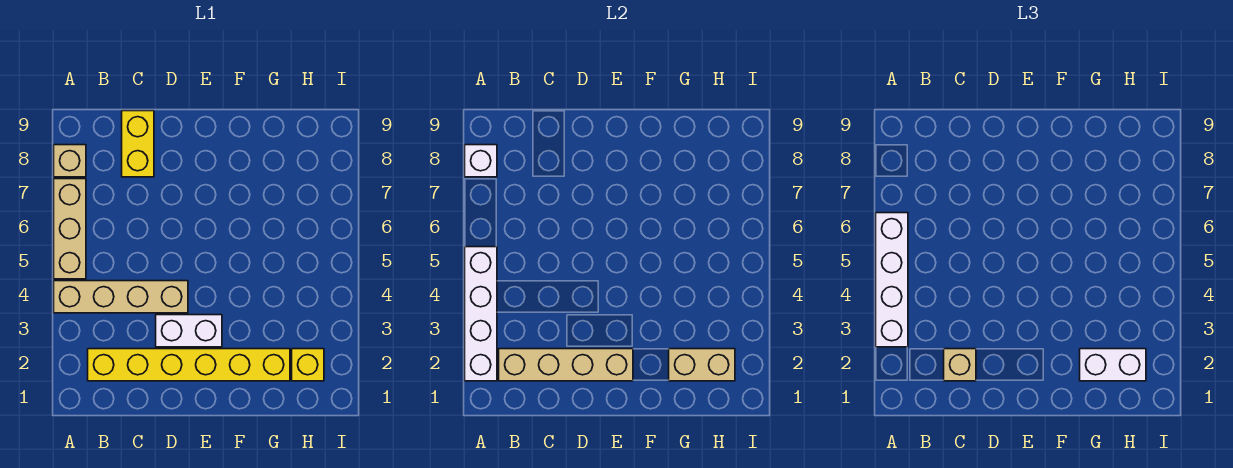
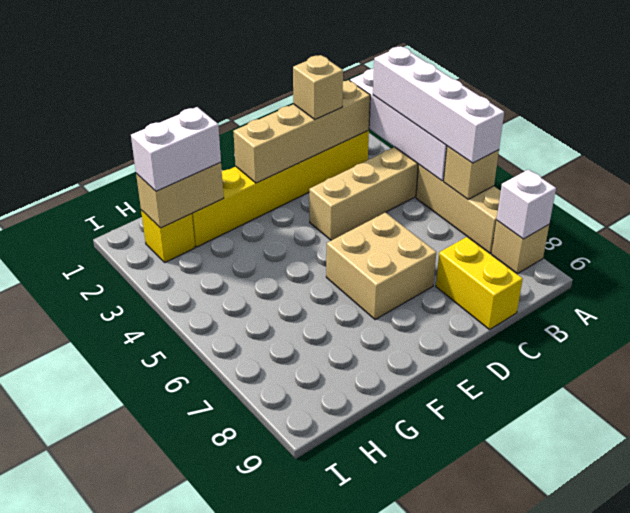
none -> tan 1x1 brick [444,146,499,199]
white 1x2 brick [156,315,222,347] -> none
none -> tan 2x2 brick [326,212,436,320]

